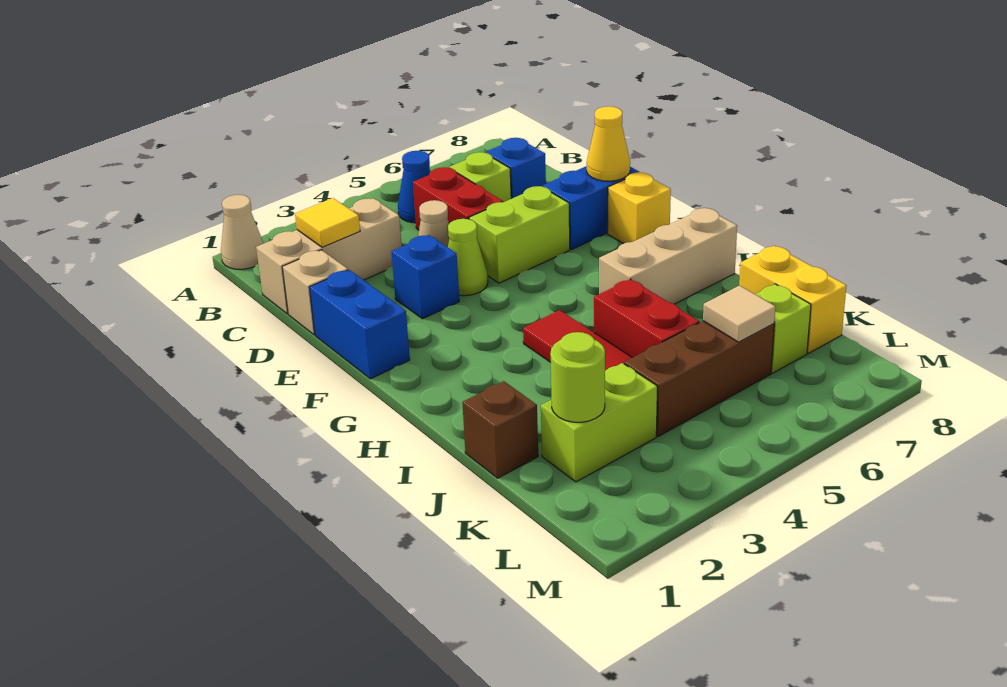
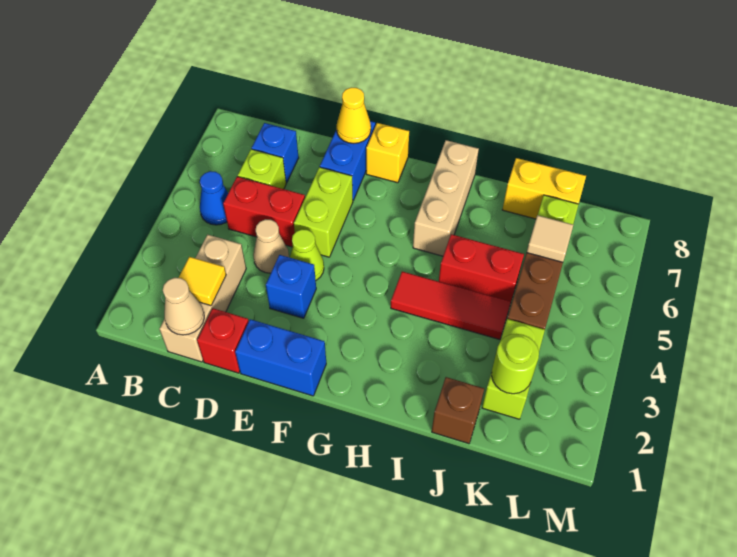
tan 1x1 cone [221,195,264,269] -> tan 1x1 cone moved to [163,278,204,335]
tan 1x1 brick [282,250,348,335] -> red 1x1 brick [197,308,249,373]

